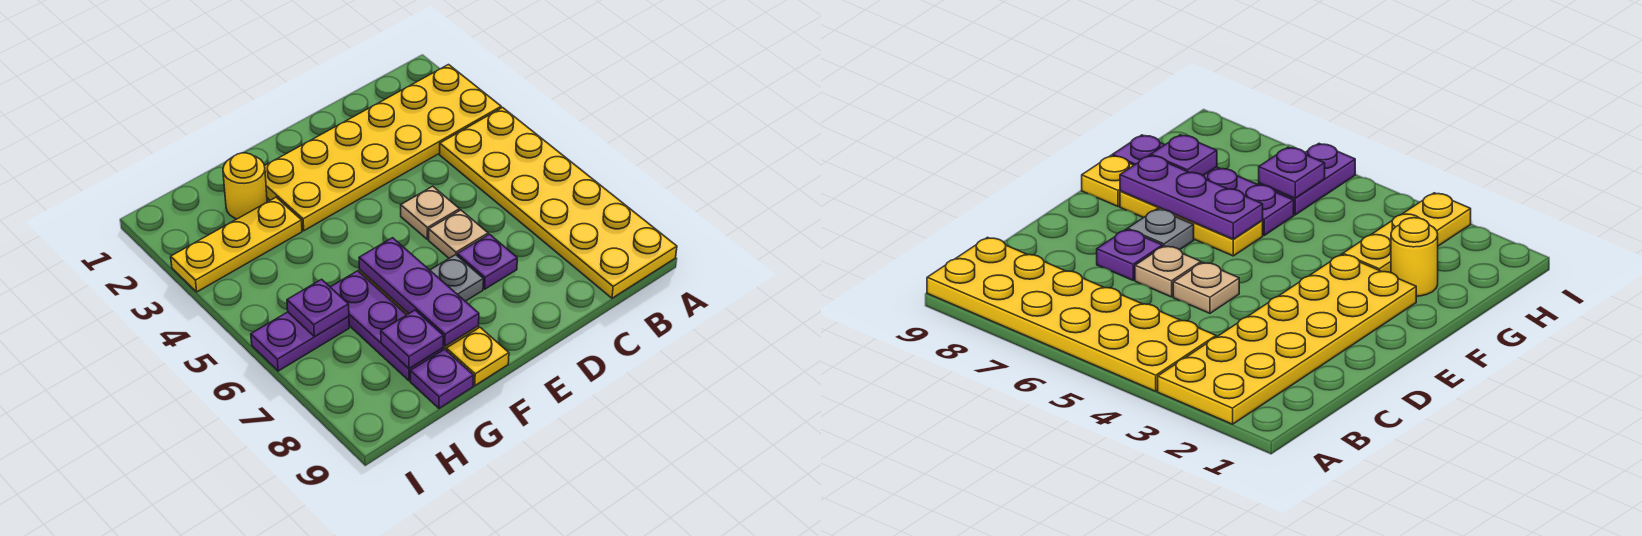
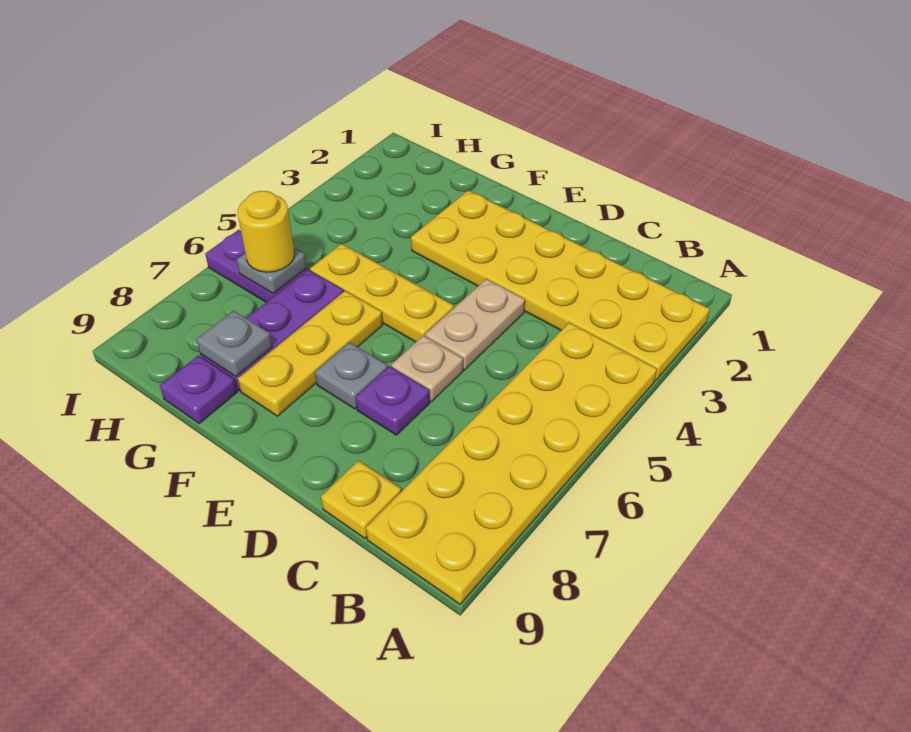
tan 1x1 plate [401,186,460,239] -> tan 1x2 plate [425,279,525,370]
purple 1x3 plate [359,238,479,346] -> none
yellow 1x1 plate [446,327,509,386] -> yellow 1x1 plate moved to [321,461,401,538]
yellow 1x1 round brick [223,153,267,219] -> yellow 1x1 round brick moved to [238,191,294,272]
yellow 1x3 plate [171,197,302,292] -> yellow 1x3 plate moved to [310,244,454,342]
purple 1x1 plate [381,310,443,368] -> grey 1x1 plate [197,311,272,377]
purple 1x1 plate [287,279,349,337] -> grey 1x1 plate [237,248,307,294]

